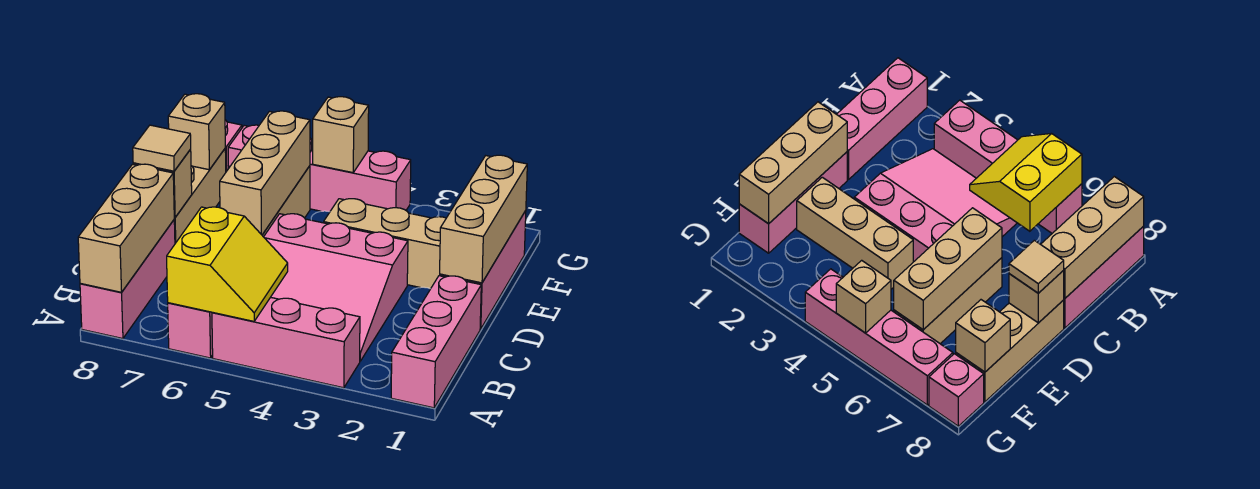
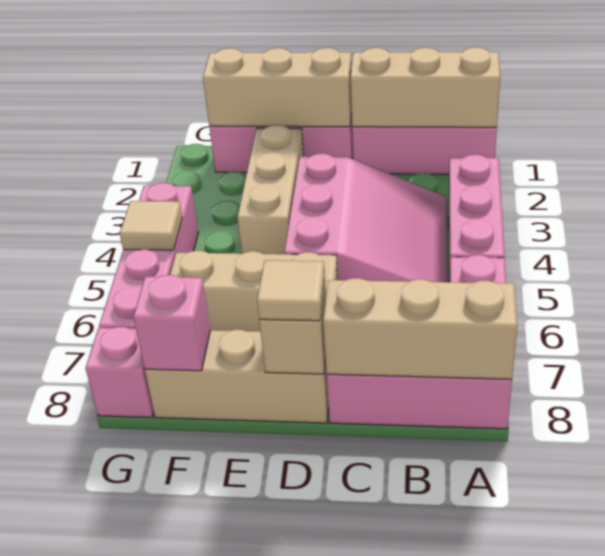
yellow 2x2 slope [167,207,288,321] -> none
tan 1x3 brick [220,111,310,235] -> tan 1x3 brick moved to [351,47,500,127]
tan 1x1 brick [168,94,225,170] -> pink 1x1 brick [133,275,210,371]
tan 1x1 brick [313,97,369,173] -> tan 1x1 tile [120,201,182,250]

